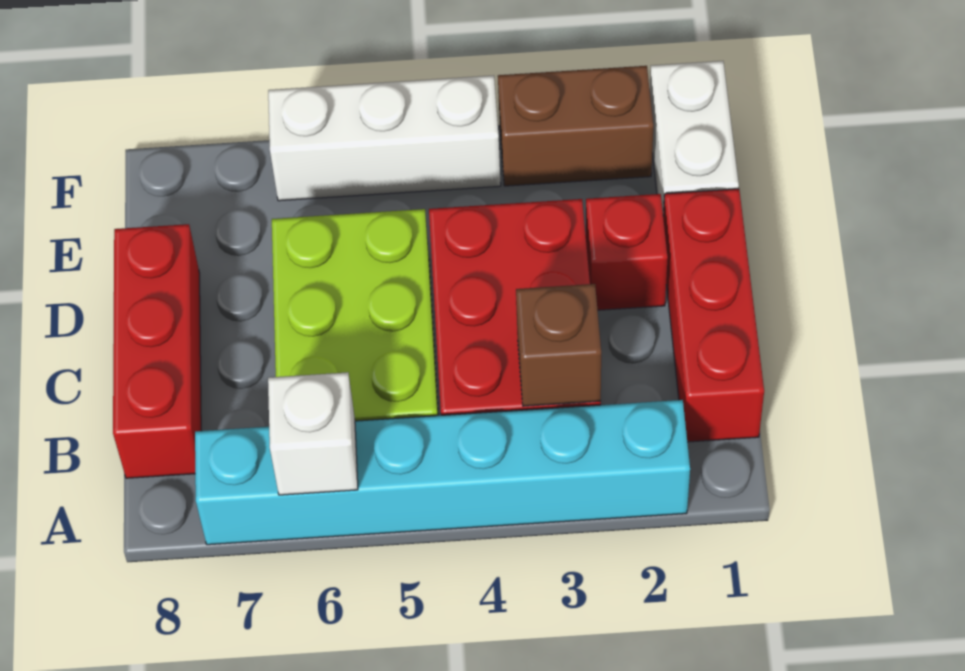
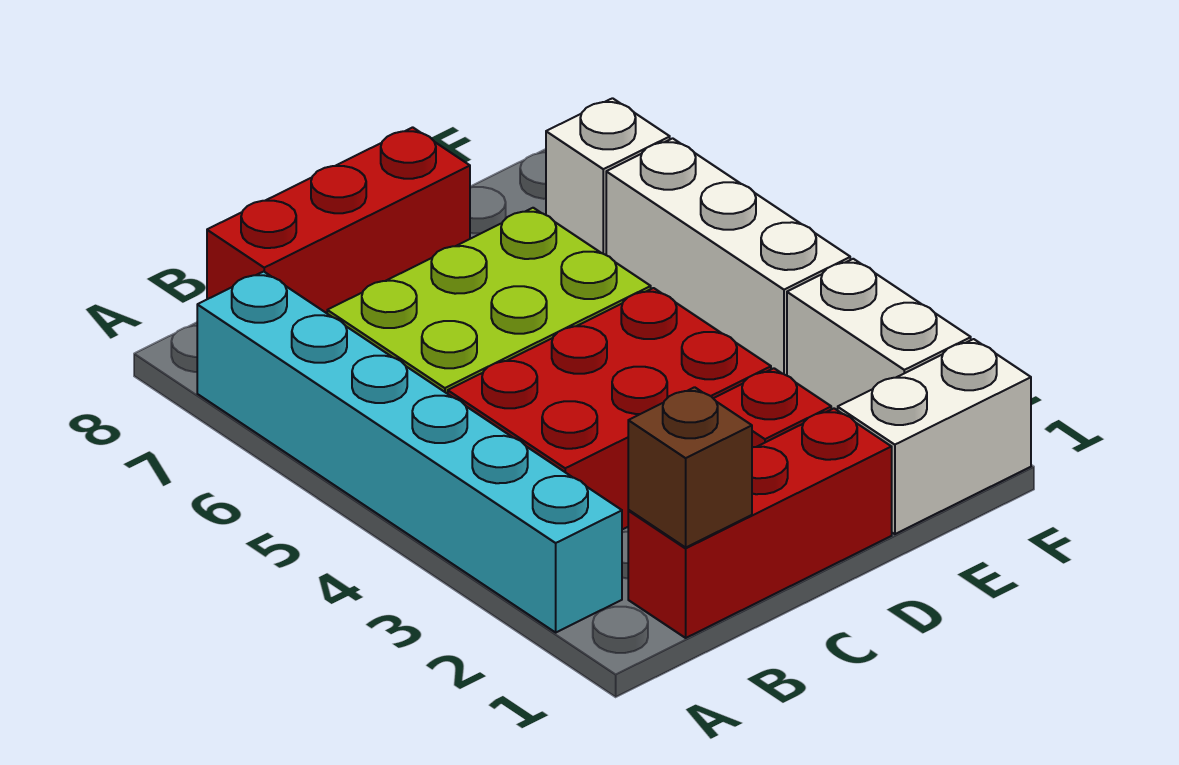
white 1x1 brick [268,372,358,495] -> white 1x1 brick moved to [546,98,670,255]
brown 1x1 brick [516,284,601,406] -> brown 1x1 brick moved to [628,387,752,547]
brown 1x2 brick [498,66,653,186] -> white 1x2 brick [787,259,971,410]

